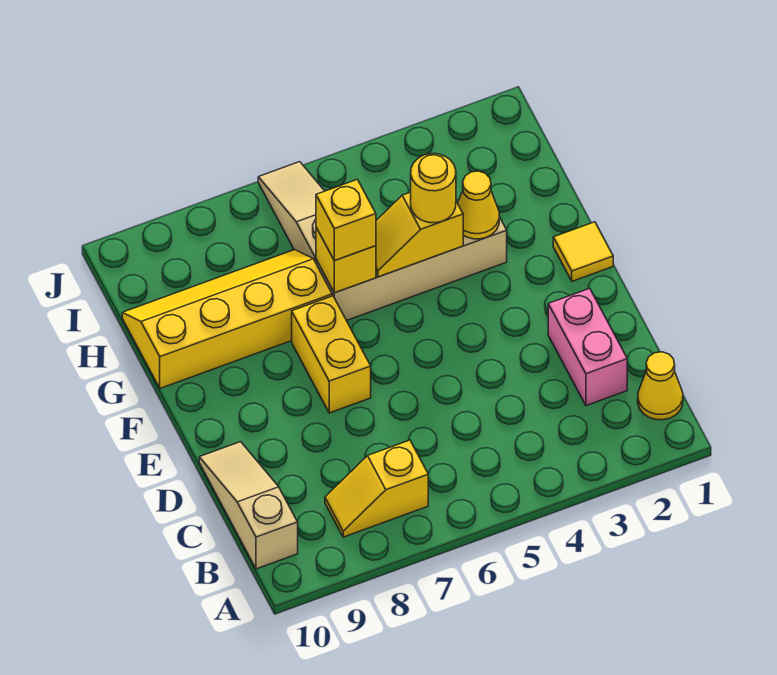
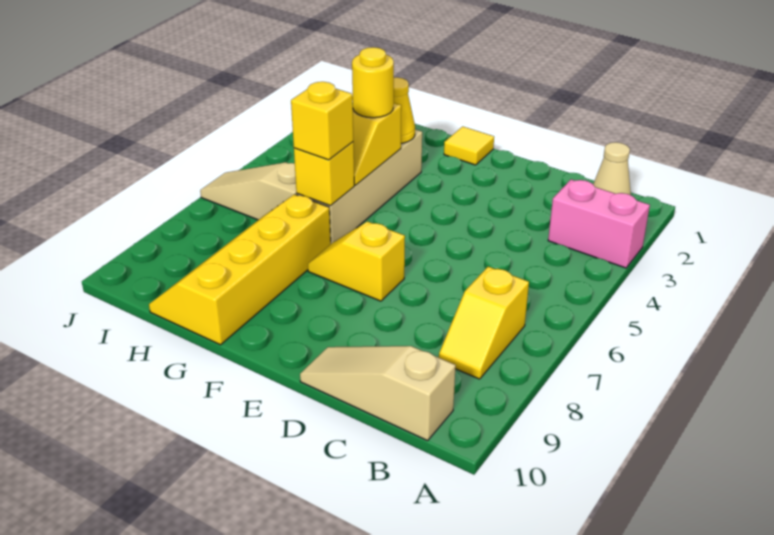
yellow 1x1 cone [638,352,683,420] -> tan 1x1 cone [593,142,631,195]
pink 1x2 brick [548,288,627,406] -> pink 1x2 brick moved to [548,179,650,268]
yellow 1x2 brick [292,296,371,413] -> yellow 1x2 slope [308,221,405,301]

